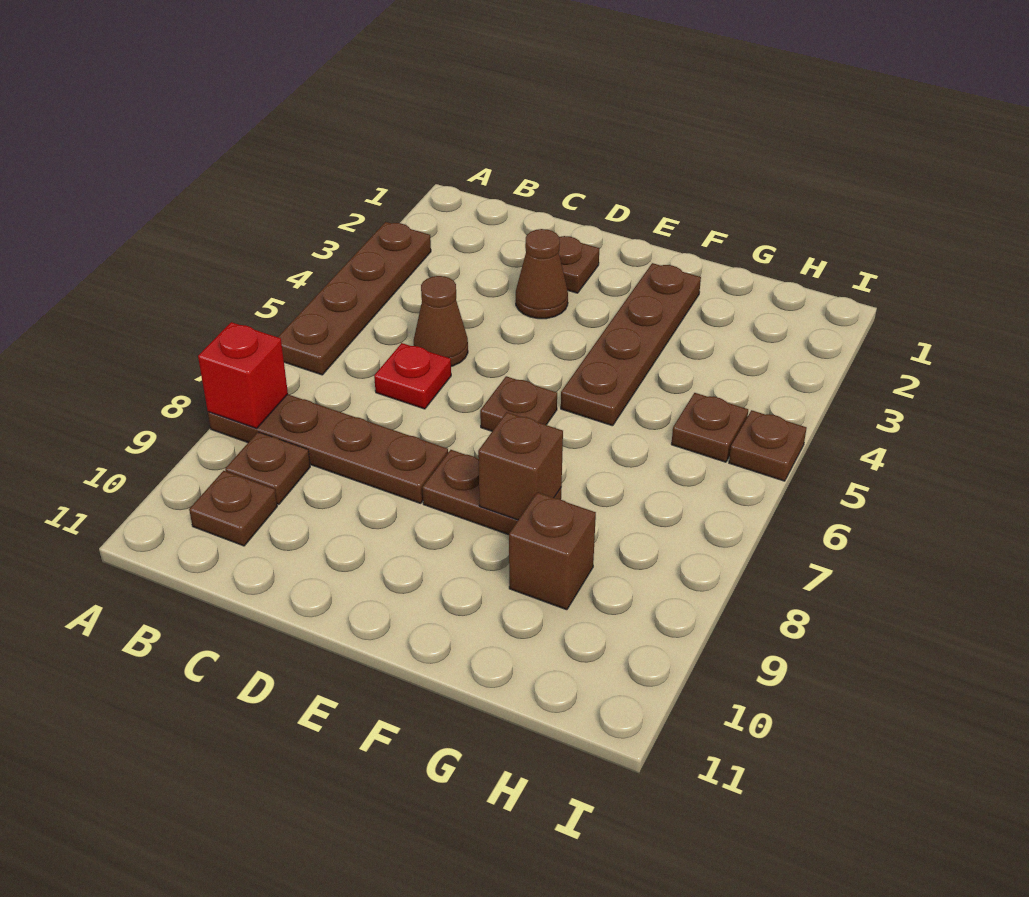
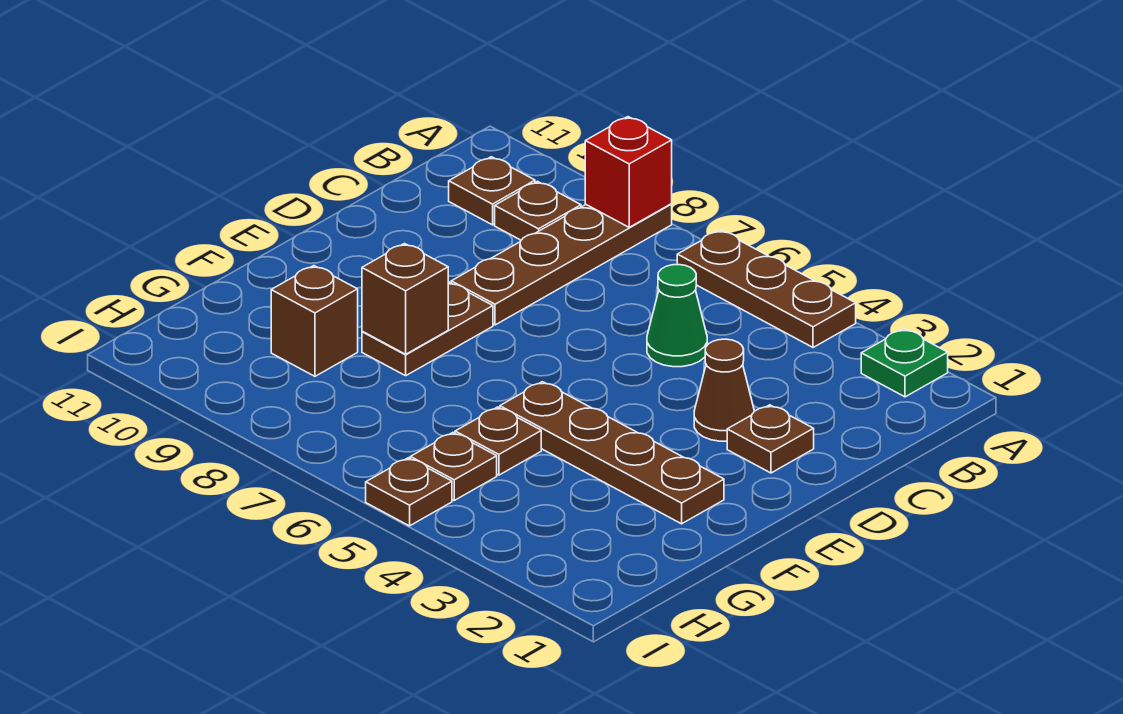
none -> green 1x1 plate [861,329,948,397]
brown 1x4 plate [278,222,431,375] -> brown 1x3 plate [677,230,856,348]
brown 1x1 cone [414,276,468,366] -> green 1x1 cone [647,265,707,367]
red 1x1 plate [374,343,451,409] -> none
brown 1x1 plate [480,376,557,431] -> brown 1x1 plate moved to [455,407,541,475]

